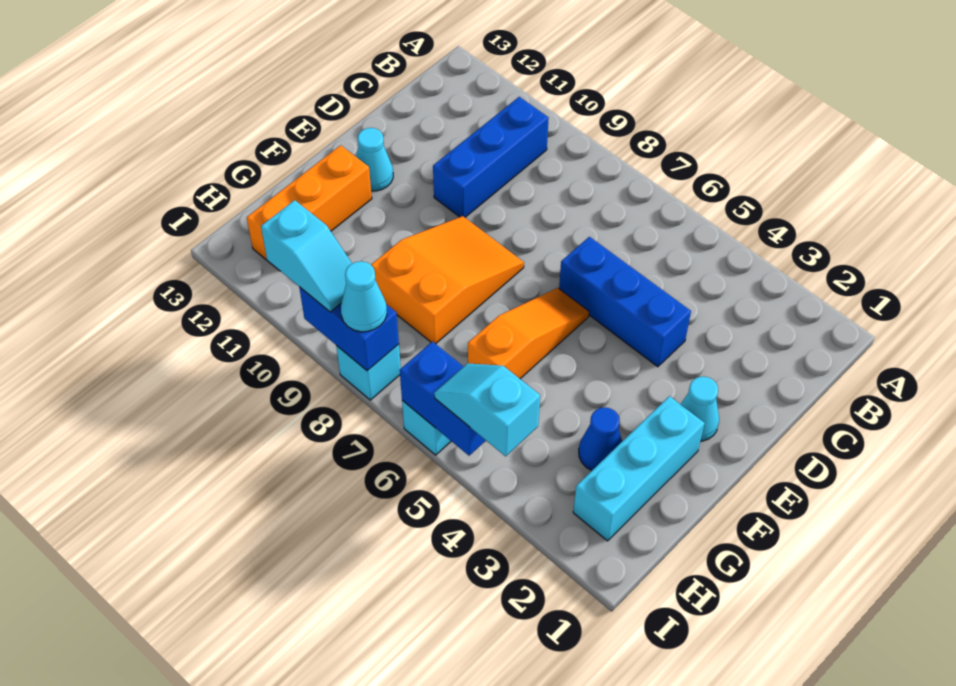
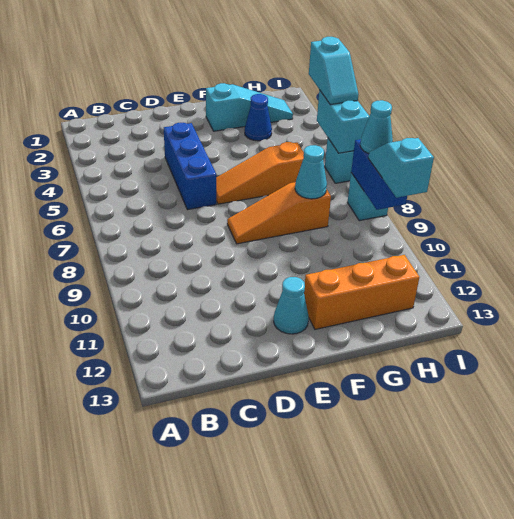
blue 1x3 brick [433,97,549,217] -> none
cyan 1x1 cone [681,376,719,441] -> cyan 1x1 cone moved to [295,145,327,199]
orange 2x3 slope [371,216,524,344] -> orange 1x3 slope [227,182,331,244]
cyan 1x3 brick [573,396,705,541] -> cyan 1x3 slope [206,83,293,131]
blue 1x2 brick [400,342,486,456] -> cyan 1x2 brick [317,90,369,153]

